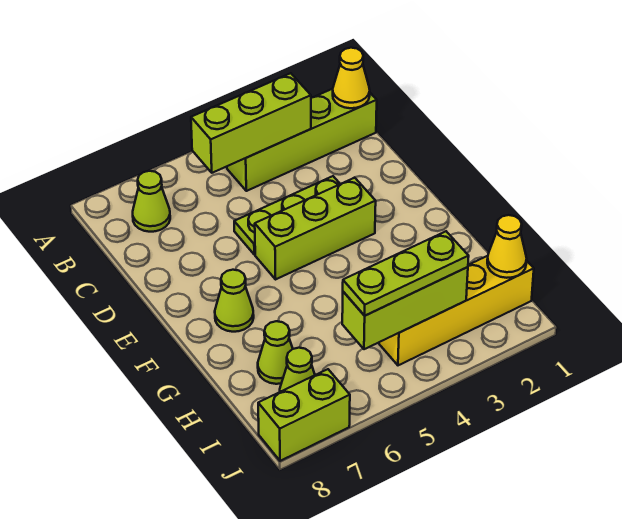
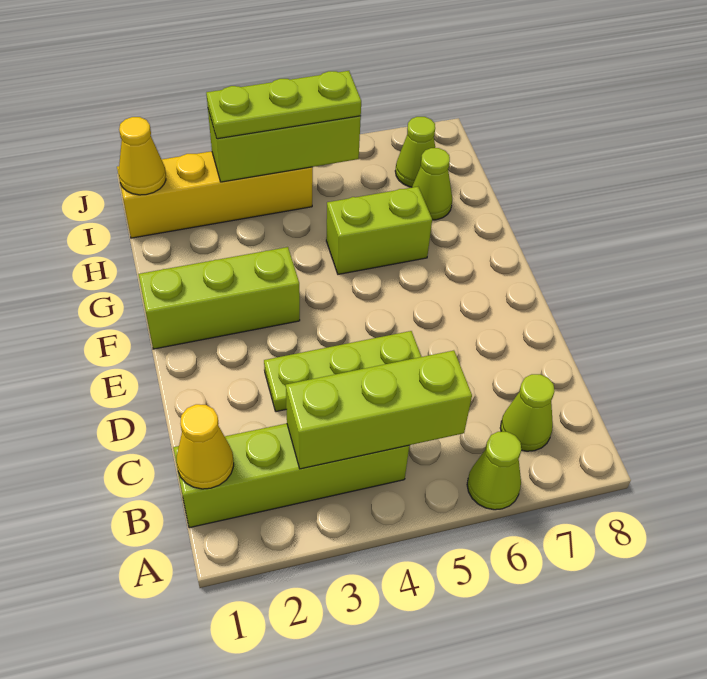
lime 1x3 brick [255,178,376,279] -> lime 1x3 brick moved to [138,247,300,349]
lime 1x1 cone [215,270,254,332] -> lime 1x1 cone moved to [467,432,521,510]
lime 1x2 brick [258,369,350,461] -> lime 1x2 brick moved to [326,187,432,274]

